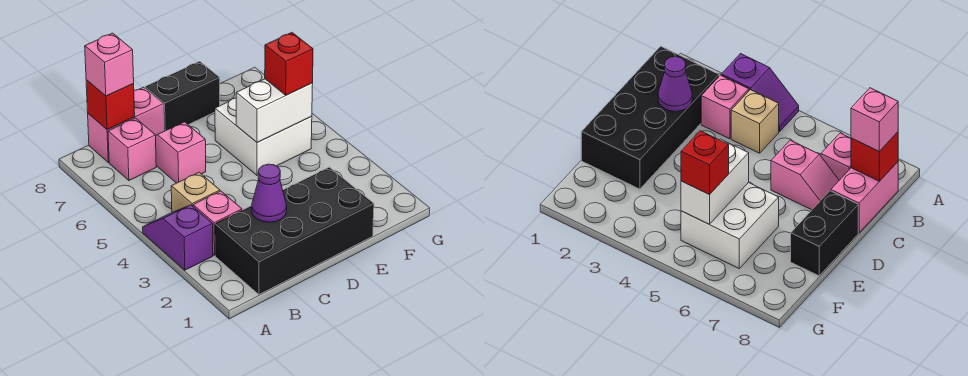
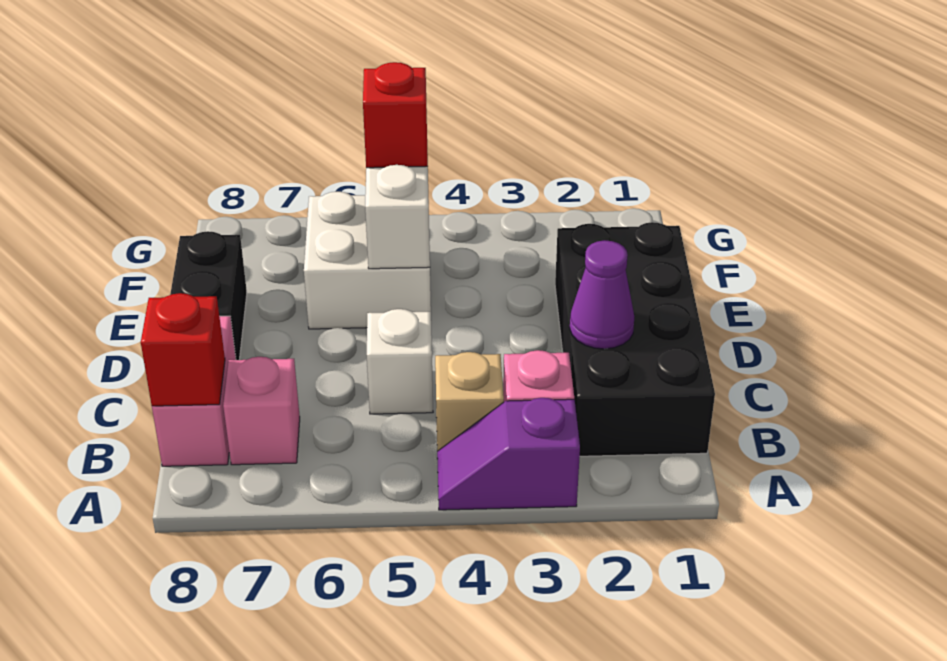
pink 1x1 brick [85,33,134,96] -> none
none -> white 1x1 brick [367,309,433,414]
pink 1x2 slope [156,122,206,183] -> none

